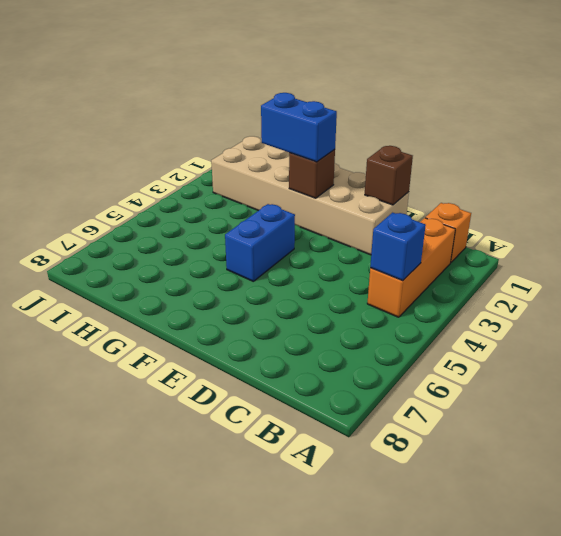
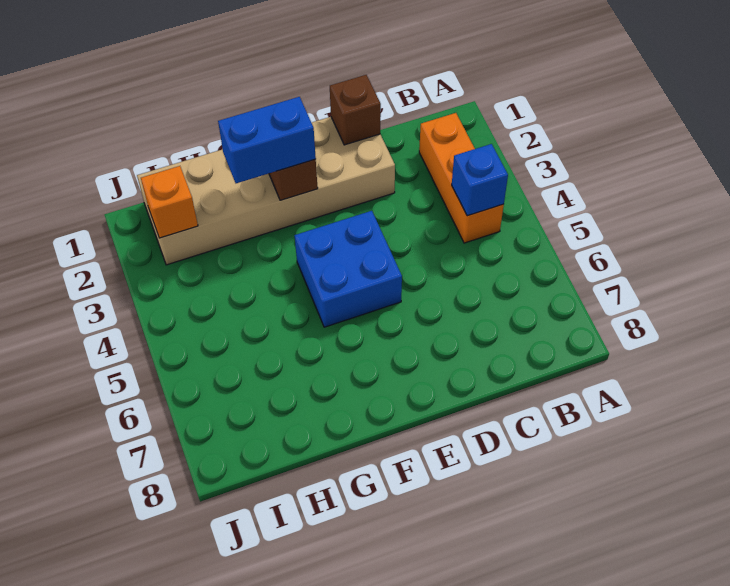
orange 1x1 brick [425,203,471,263] -> orange 1x1 brick moved to [141,166,198,238]
blue 1x2 brick [225,204,295,281] -> blue 2x2 brick [294,211,402,327]

